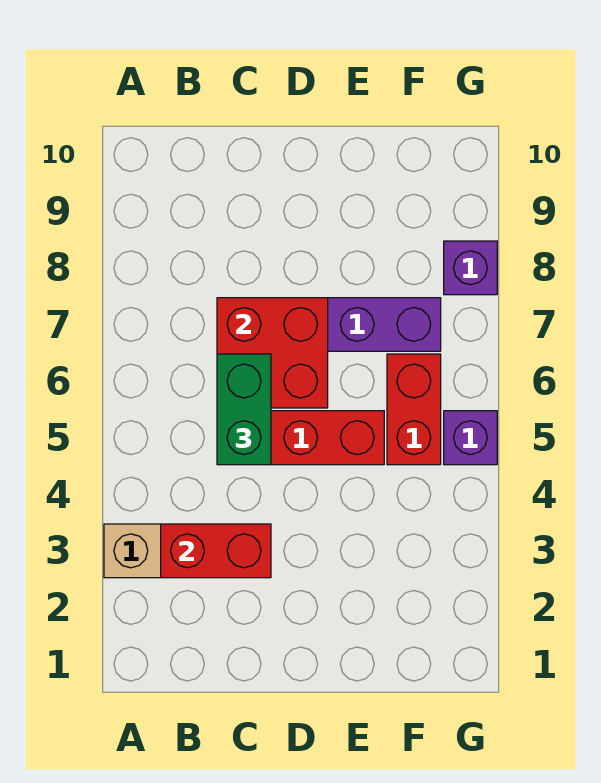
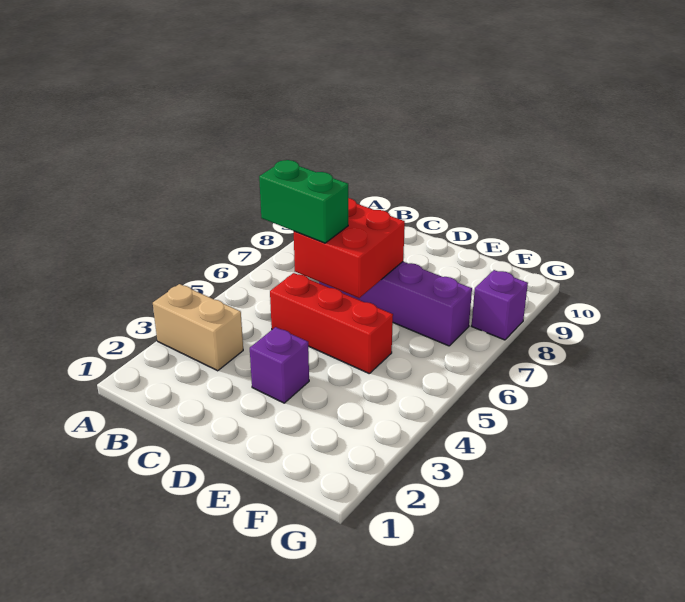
red 1x2 brick [161,524,271,578] -> none
green 1x2 brick [217,354,271,465] -> green 1x2 brick turned to [259,160,348,243]
red 1x2 brick [387,354,441,465] -> none
purple 1x1 brick [444,411,497,465] -> purple 1x1 brick moved to [250,327,309,403]

